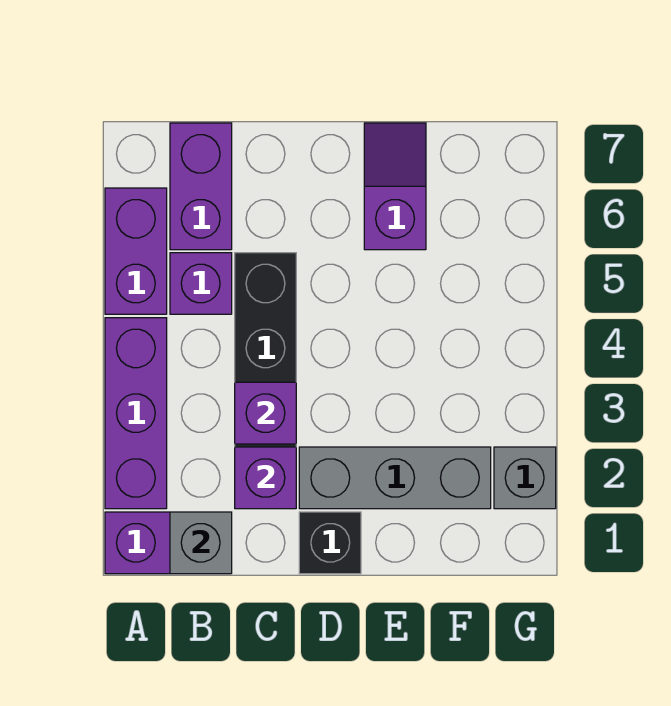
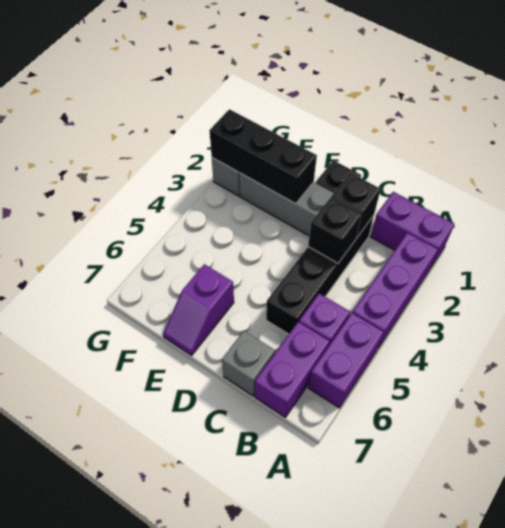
grey 1x1 brick [170,512,232,574] -> grey 1x1 brick moved to [222,331,275,396]
purple 1x1 brick [235,447,296,509] -> black 1x1 brick [331,173,381,237]
purple 1x1 brick [235,382,296,444] -> black 1x1 brick [308,198,362,263]
none -> black 1x3 brick [209,109,317,204]

